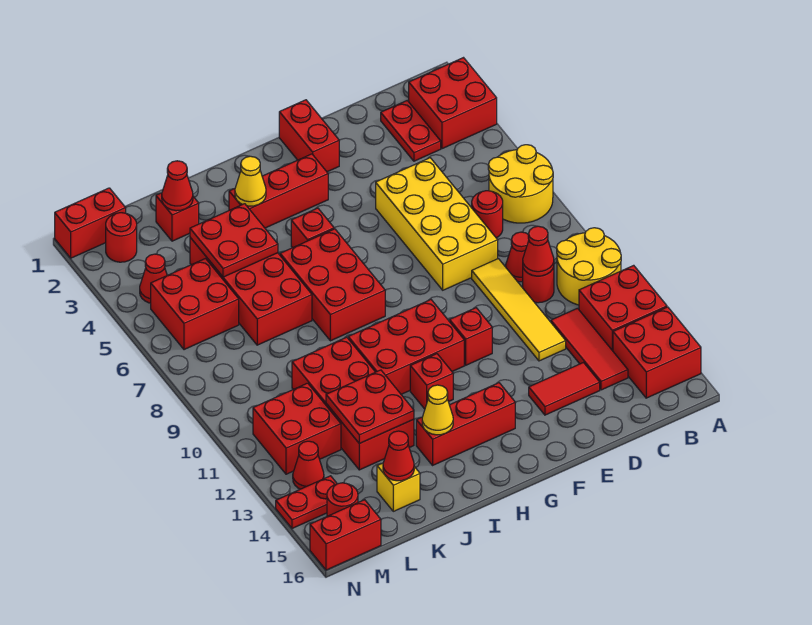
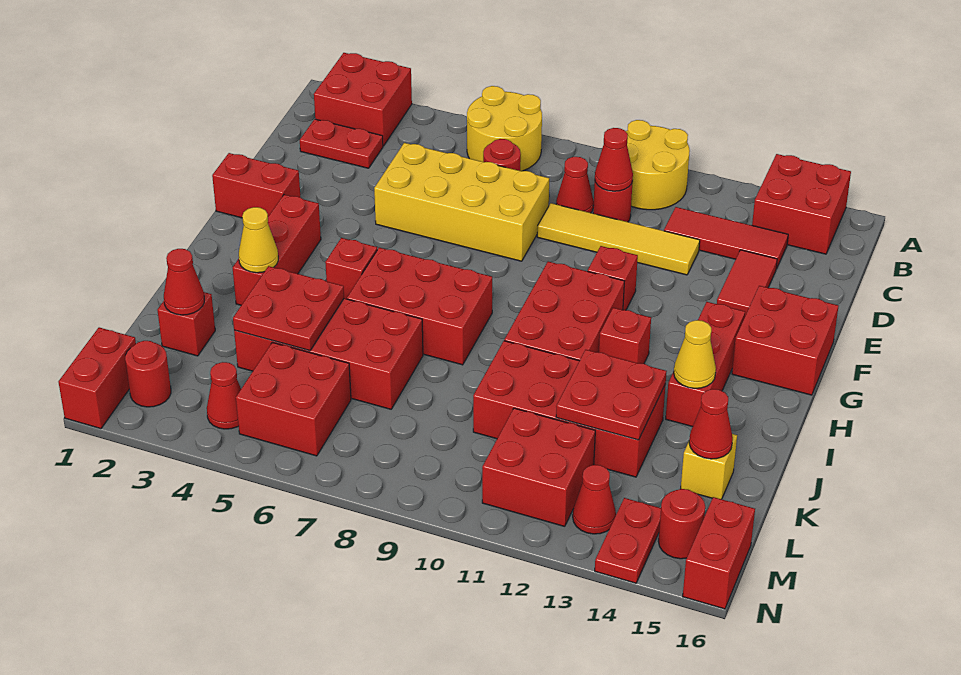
red 2x2 brick [579,265,667,351] -> red 2x2 brick moved to [732,286,838,395]

